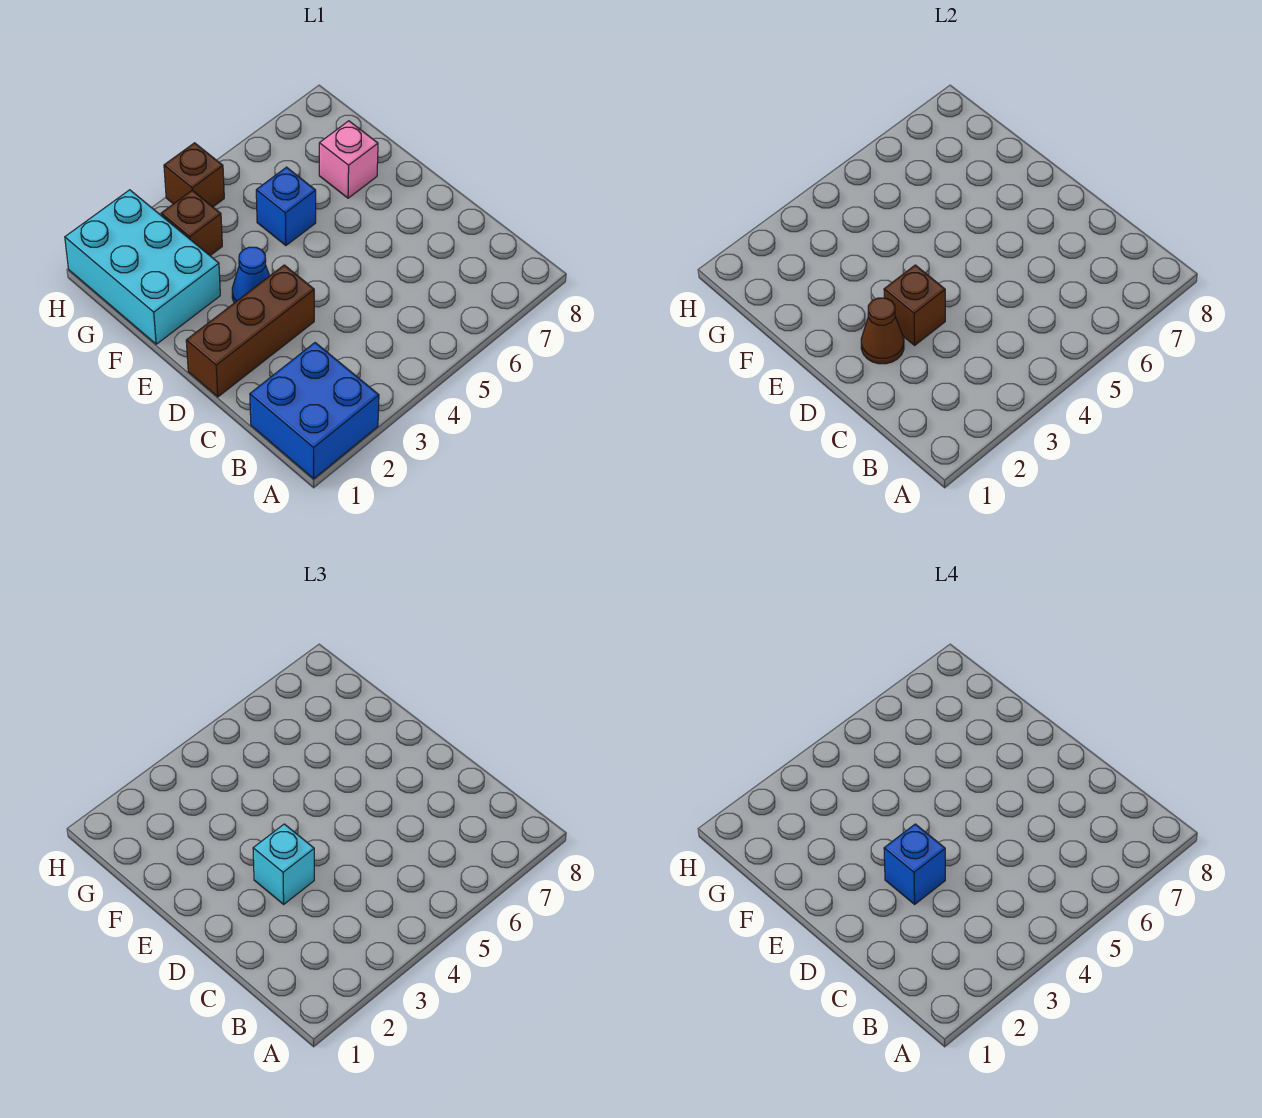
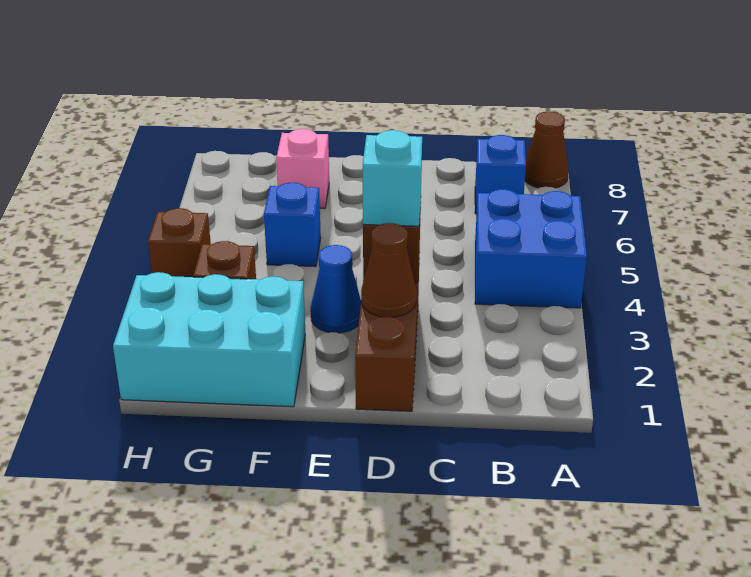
blue 2x2 brick [250,343,379,479] -> blue 2x2 brick moved to [475,189,587,308]
none -> brown 1x1 cone [525,111,569,188]
blue 1x1 brick [884,824,945,904] -> blue 1x1 brick moved to [475,135,526,214]

